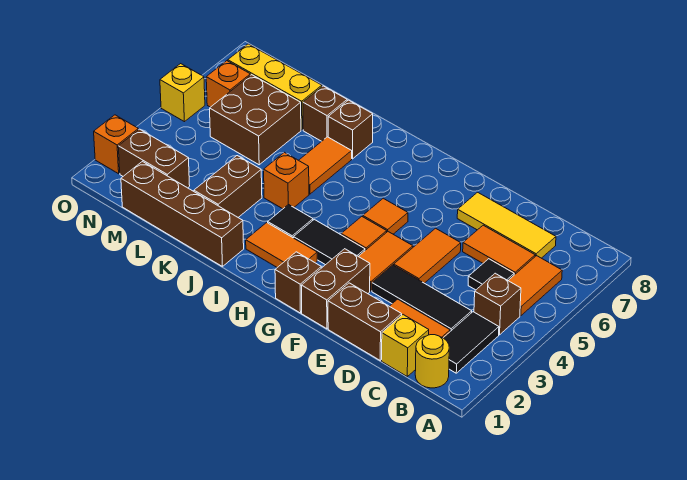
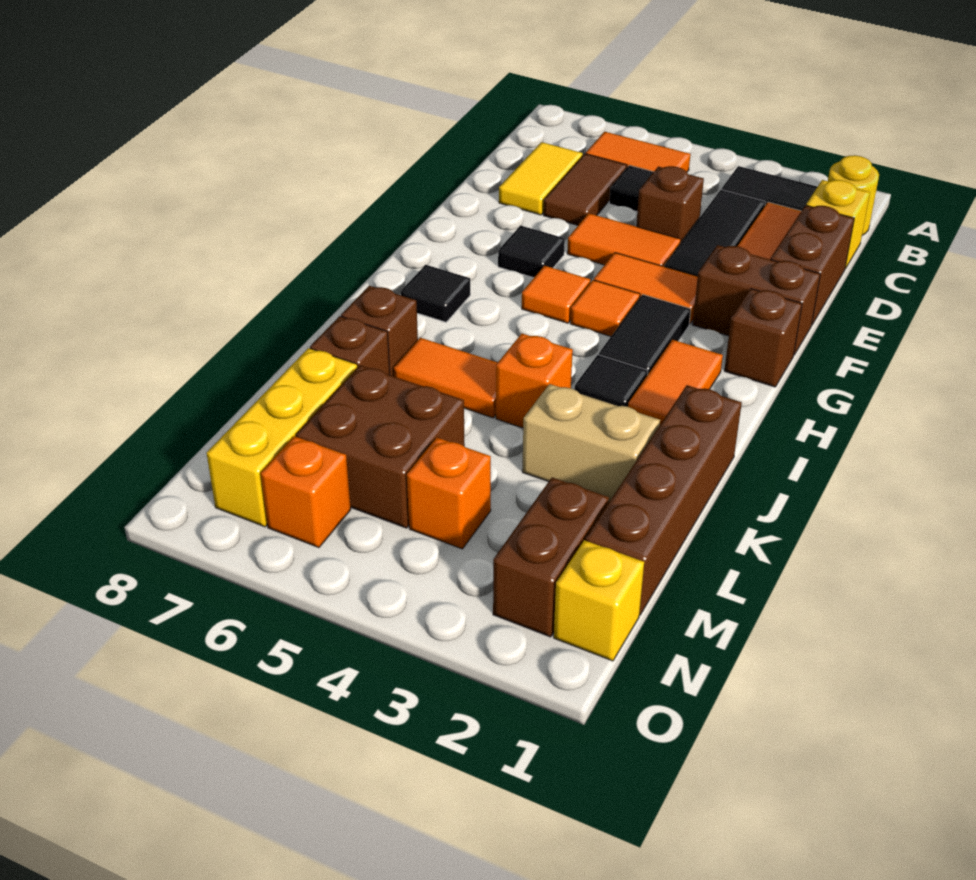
brown 1x1 brick [474,273,521,335] -> brown 1x1 brick moved to [636,166,704,242]
orange 1x2 tile [463,225,535,275] -> brown 1x2 tile [543,154,627,225]
yellow 1x3 tile [457,192,556,258] -> yellow 1x2 tile [499,142,583,215]
none -> black 1x1 tile [498,226,565,278]
none -> black 1x1 tile [401,265,470,322]
brown 1x2 brick [194,156,262,217] -> tan 1x2 brick [522,384,660,502]
orange 1x1 brick [94,115,138,174] -> orange 1x1 brick moved to [407,438,491,549]
yellow 1x1 brick [160,64,205,122] -> yellow 1x1 brick moved to [554,540,644,661]

